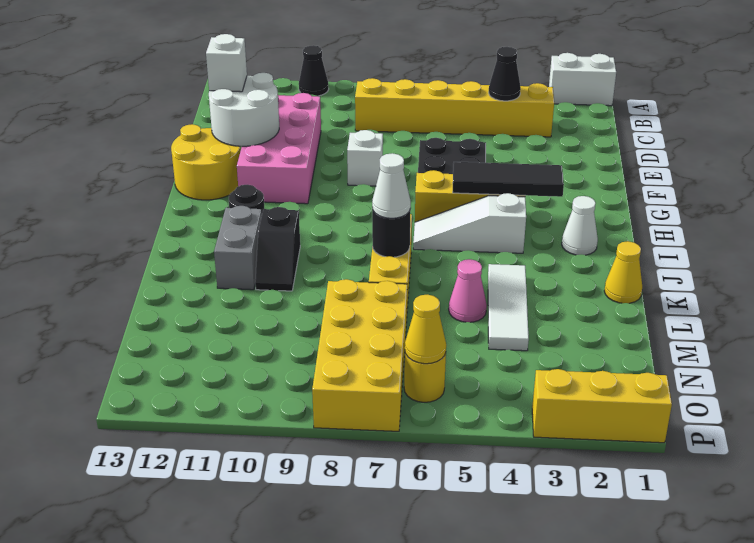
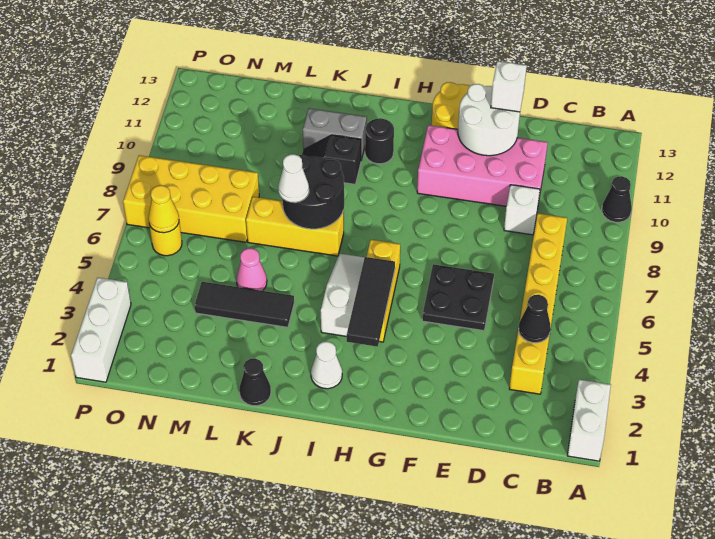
white 1x1 brick [347,130,383,186] -> white 1x1 brick moved to [504,185,540,235]
yellow 1x1 cone [604,241,642,303] -> black 1x1 cone [239,359,271,406]
white 1x3 tile [488,264,529,351] -> black 1x3 tile [194,282,294,327]
black 1x1 round brick [372,208,410,257] -> black 2x2 round brick [282,155,344,229]
yellow 1x3 brick [532,369,672,443] -> white 1x3 brick [71,278,131,382]

